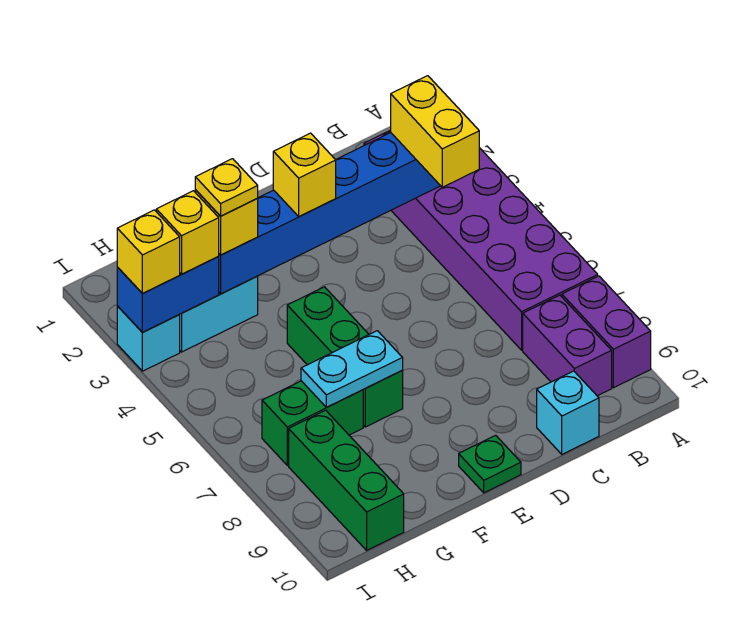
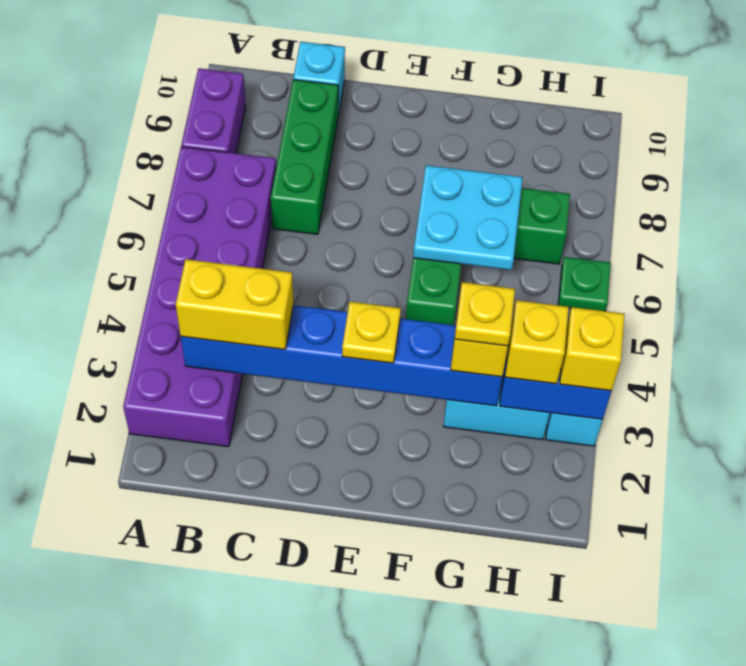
yellow 1x2 brick [391,76,479,187] -> yellow 1x2 brick turned to [176,259,293,350]
purple 1x2 brick [523,295,612,396] -> none
yellow 1x1 brick [273,133,336,217] -> yellow 1x1 plate [342,302,401,363]
green 1x1 plate [459,435,521,493] -> green 1x1 plate moved to [558,257,611,311]
cyan 1x2 plate [301,331,403,407] -> cyan 2x2 plate [413,165,523,270]
green 1x3 brick [289,410,404,550] -> green 1x3 brick moved to [271,80,338,234]

